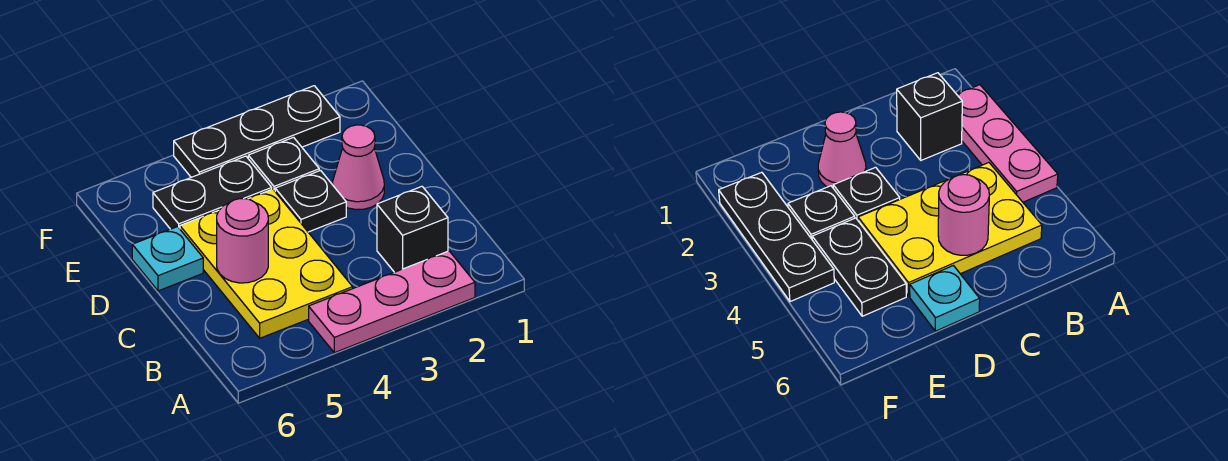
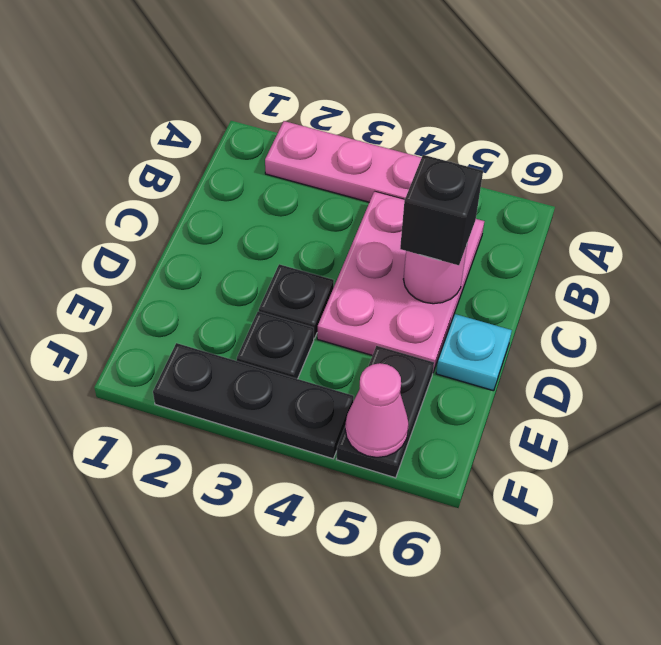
black 1x1 brick [377,186,448,272] -> black 1x1 brick moved to [400,155,483,265]
yellow 2x3 plate [180,189,353,338] -> pink 2x3 plate [317,191,484,372]
pink 1x1 cone [333,125,384,210] -> pink 1x1 cone moved to [345,363,409,457]
black 1x2 plate [153,156,272,229] -> black 1x2 plate turned to [336,346,434,478]

